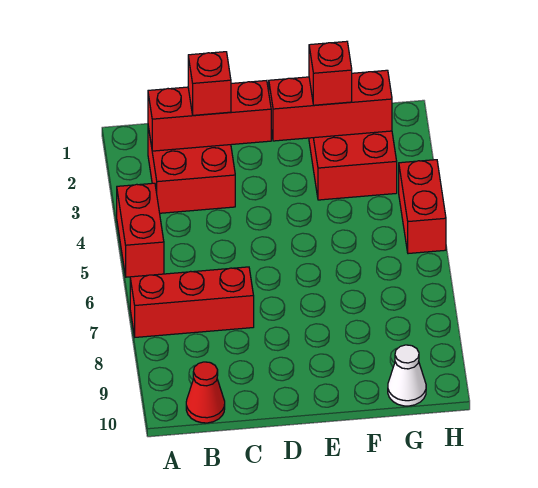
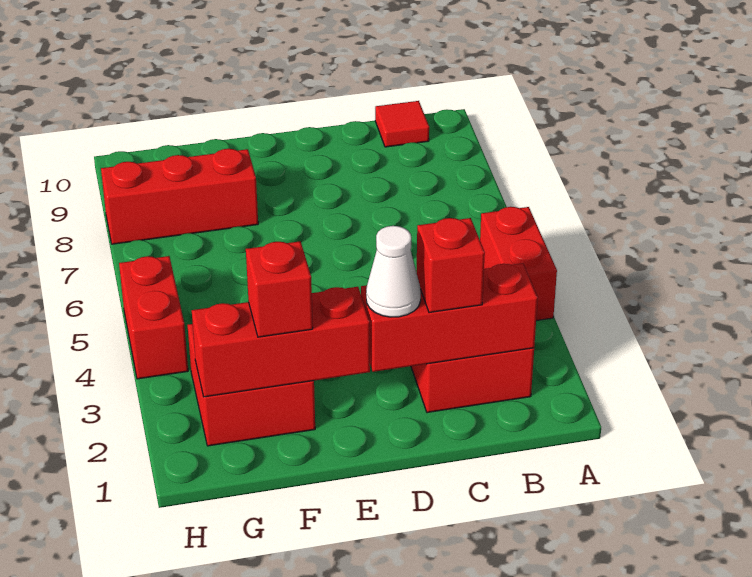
red 1x3 brick [130,267,254,337] -> red 1x3 brick moved to [101,148,258,244]
red 1x1 cone [186,362,225,423] -> red 1x1 tile [375,101,429,147]
white 1x1 cone [388,345,426,406] -> white 1x1 cone moved to [366,226,421,317]

